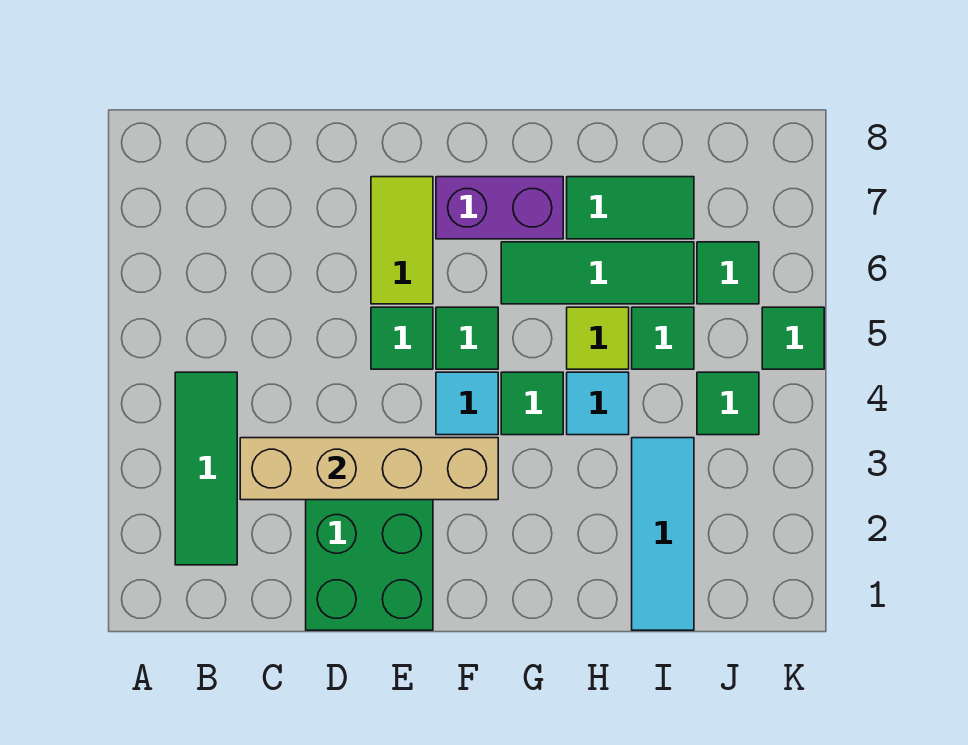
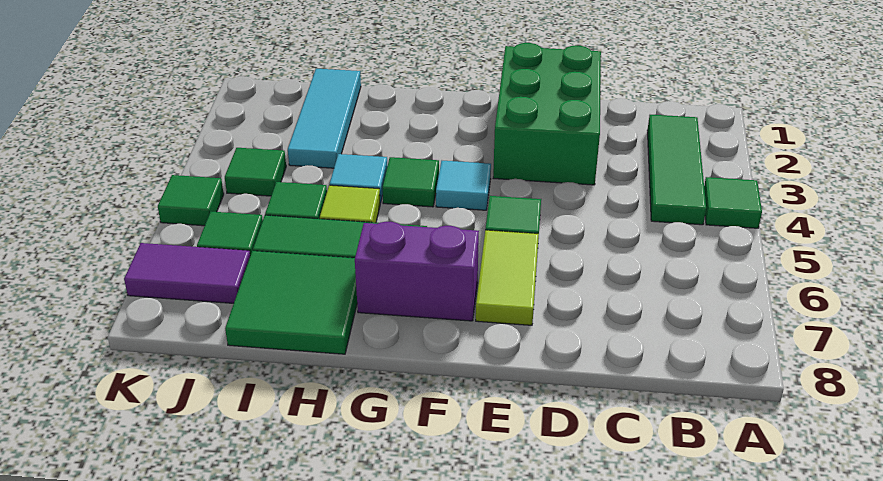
tan 1x4 brick [240,438,498,500] -> none
green 1x1 tile [436,307,498,369] -> green 1x1 tile moved to [704,177,762,228]
green 1x2 tile [567,177,694,239] -> green 2x2 tile [225,251,357,354]
none -> purple 1x2 tile [124,243,250,303]

